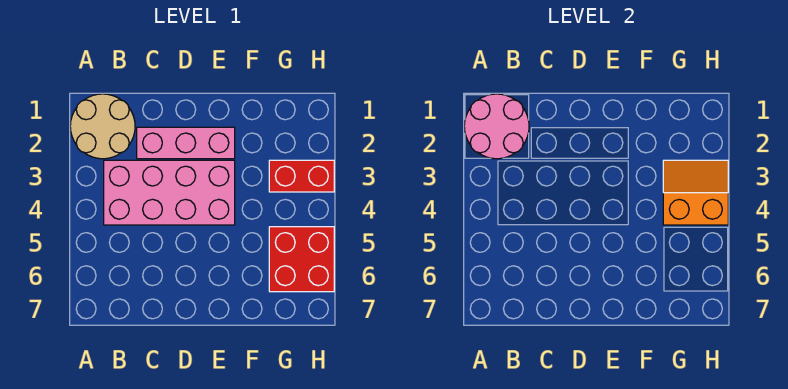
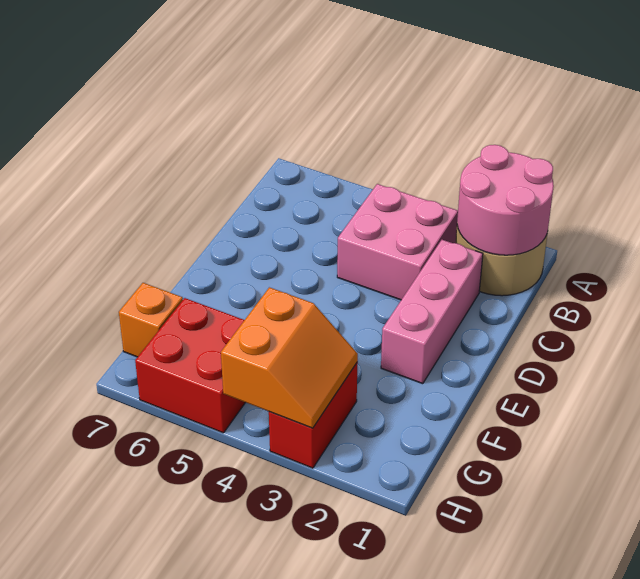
pink 2x4 brick [104,160,235,225] -> pink 2x2 brick [337,184,458,300]
none -> orange 1x1 brick [119,283,183,357]

